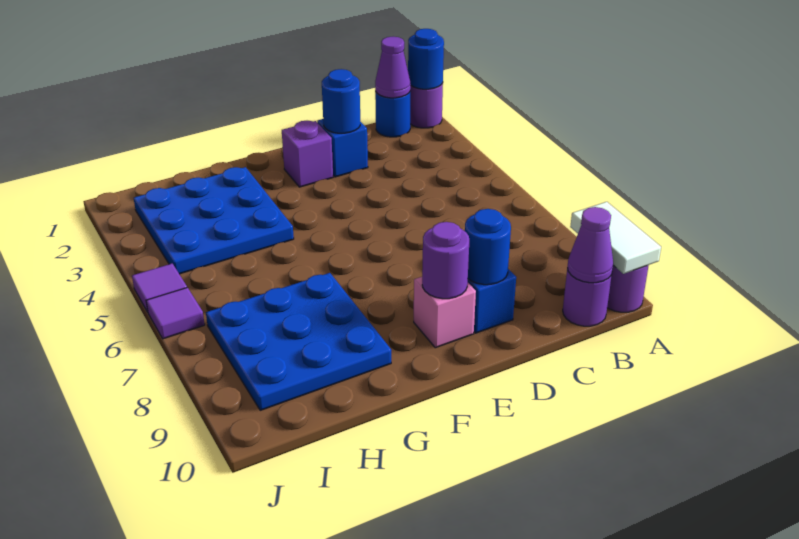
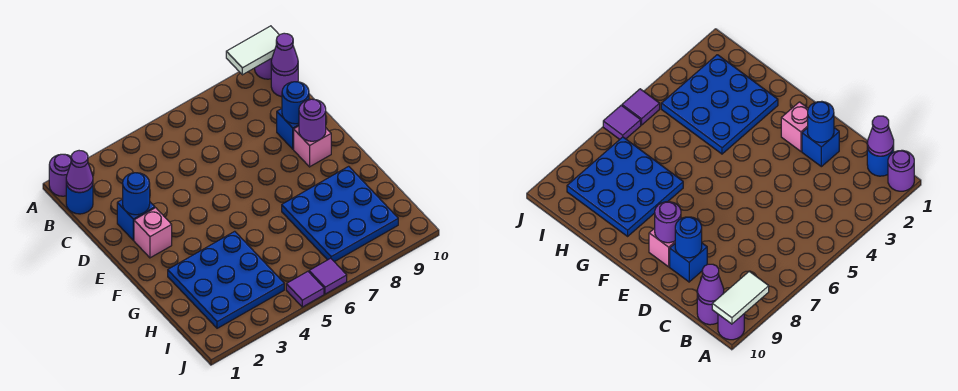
blue 1x1 round brick [408,29,444,89] -> none
purple 1x1 brick [282,121,333,187] -> pink 1x1 brick [134,208,172,258]

